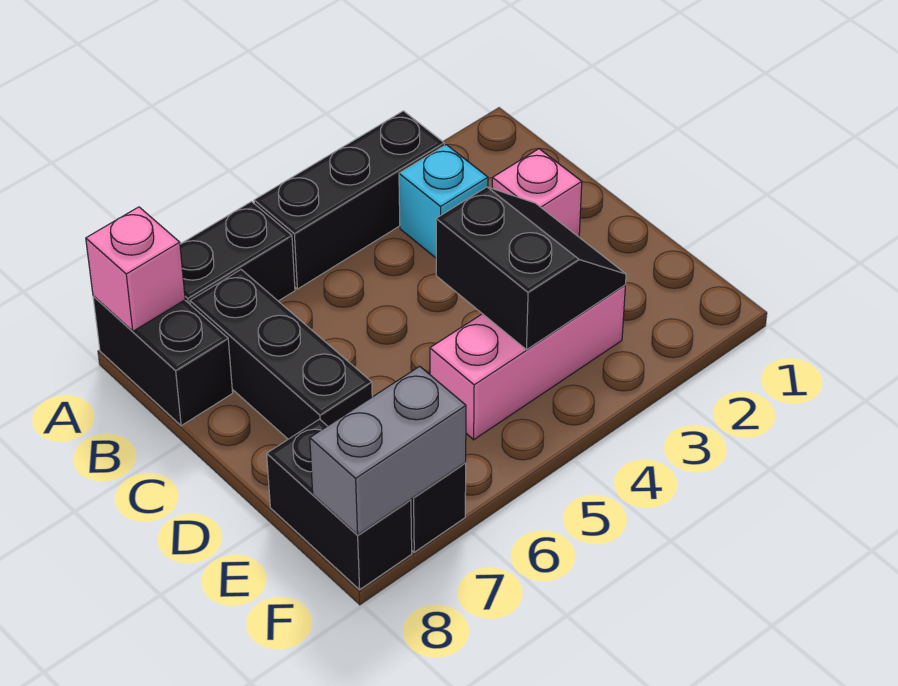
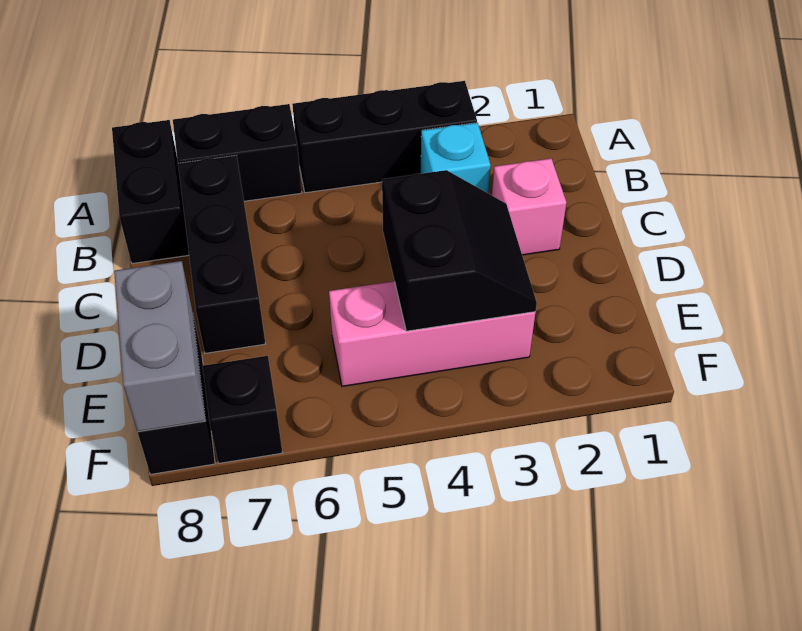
pink 1x1 brick [86,207,185,331] -> none
grey 1x2 brick [310,366,466,535] -> grey 1x2 brick turned to [114,261,206,432]

